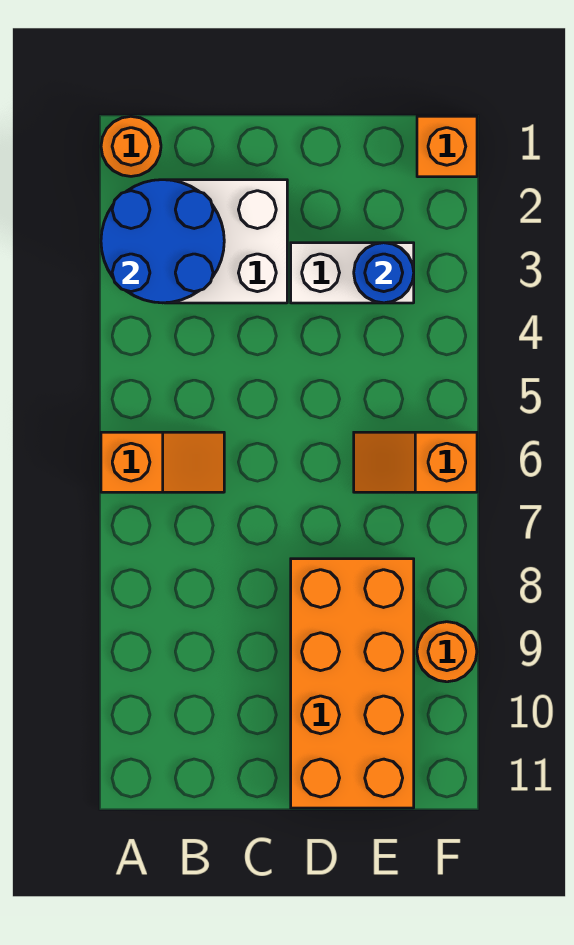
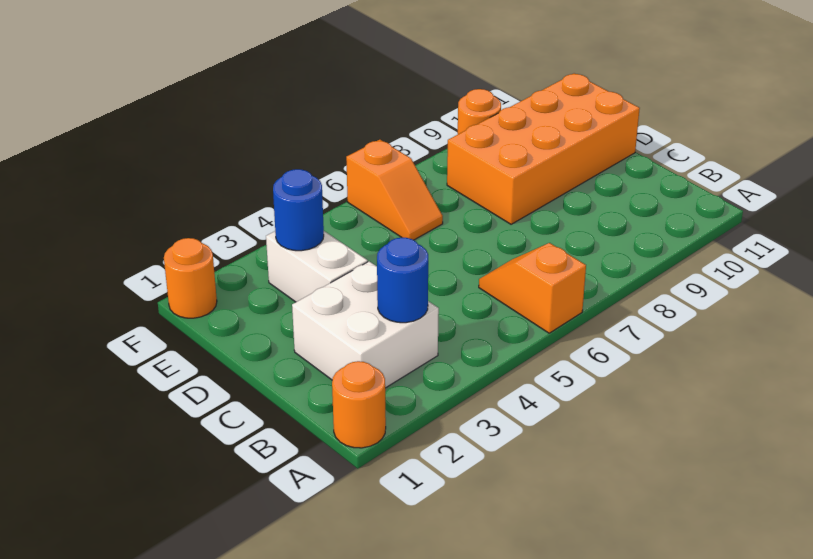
blue 2x2 round brick [101,180,224,303] -> blue 1x1 round brick [377,237,428,323]
orange 1x1 brick [417,116,477,177] -> orange 1x1 round brick [164,238,217,318]

